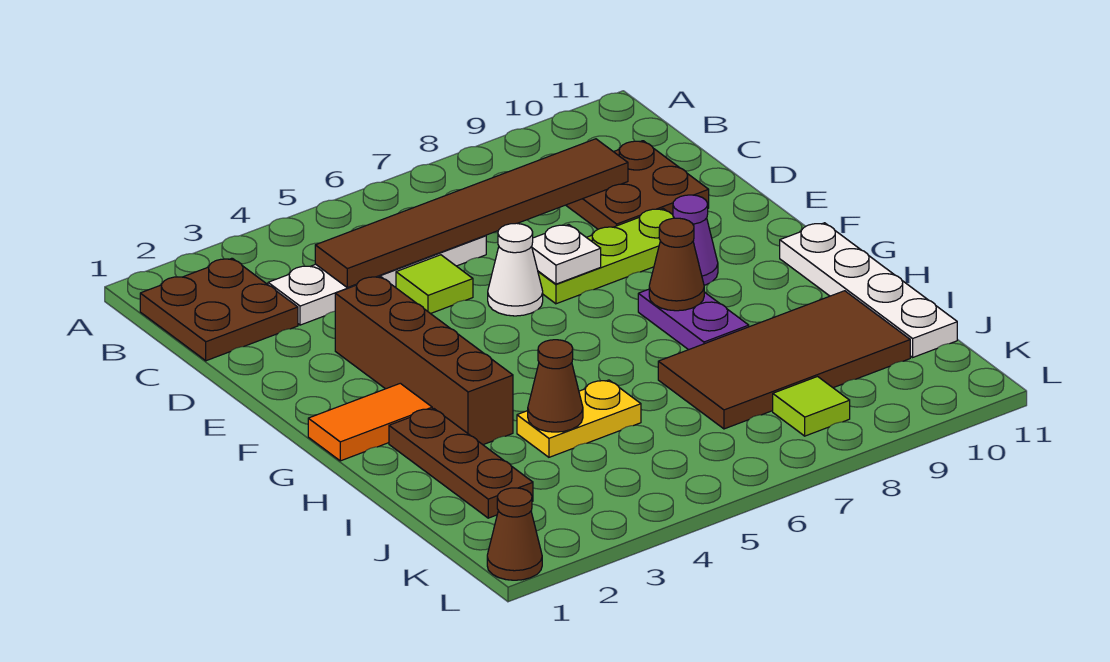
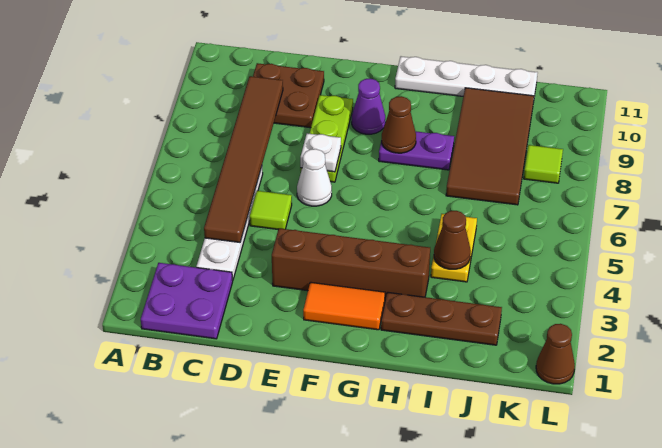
brown 2x2 plate [140,258,298,361] -> purple 2x2 plate [141,263,233,339]
orange 1x2 tile [308,383,432,461] -> orange 1x2 tile turned to [303,282,385,330]

